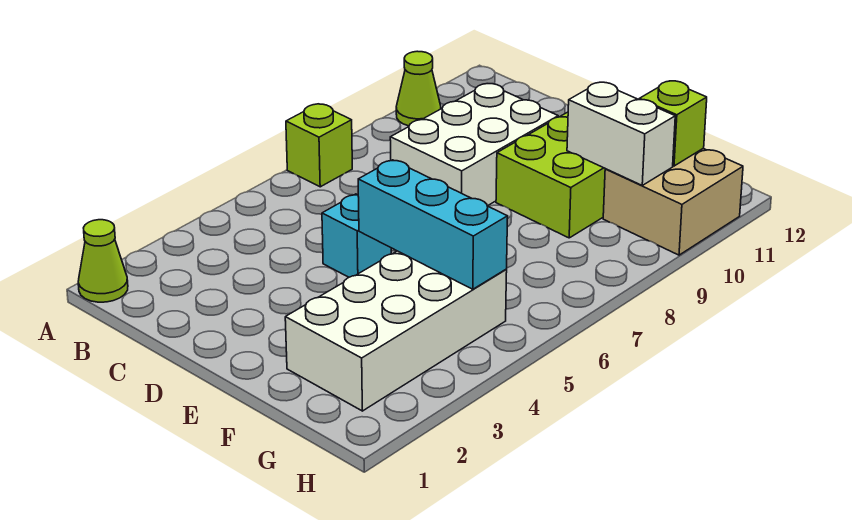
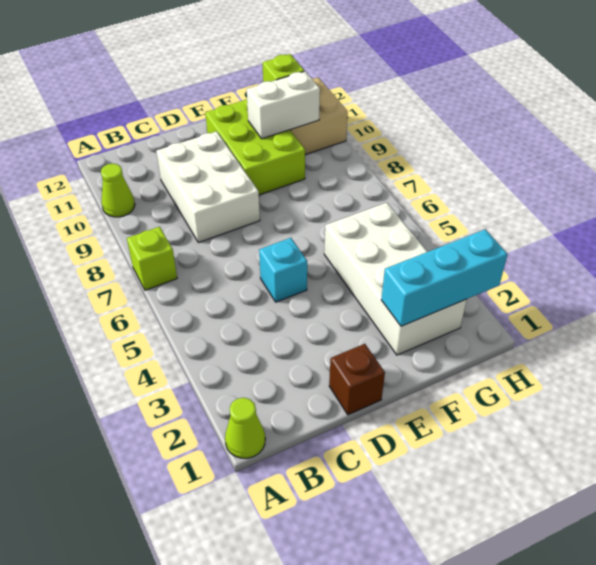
none -> brown 1x1 brick [329,344,385,415]
cyan 1x3 brick [358,160,508,289] -> cyan 1x3 brick moved to [381,229,508,326]

